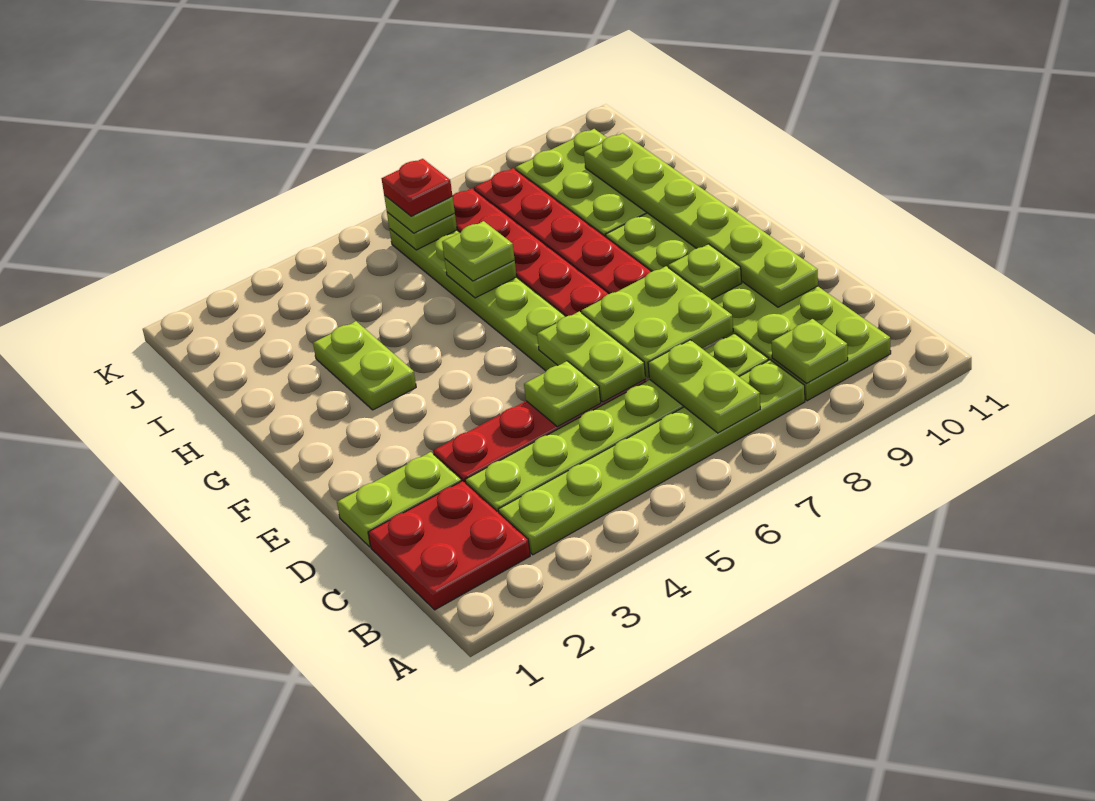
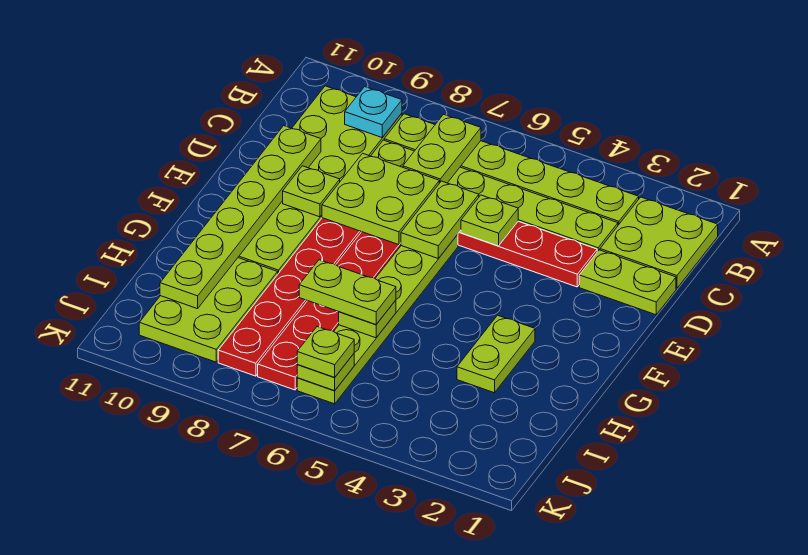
red 2x2 plate [368,481,530,610] -> lime 2x2 plate [600,197,718,288]
lime 1x1 plate [771,319,848,383] -> cyan 1x1 plate [345,87,402,137]
lime 1x1 plate [442,221,515,281] -> lime 1x2 plate [299,260,396,324]
red 1x1 plate [382,159,452,216] -> none

